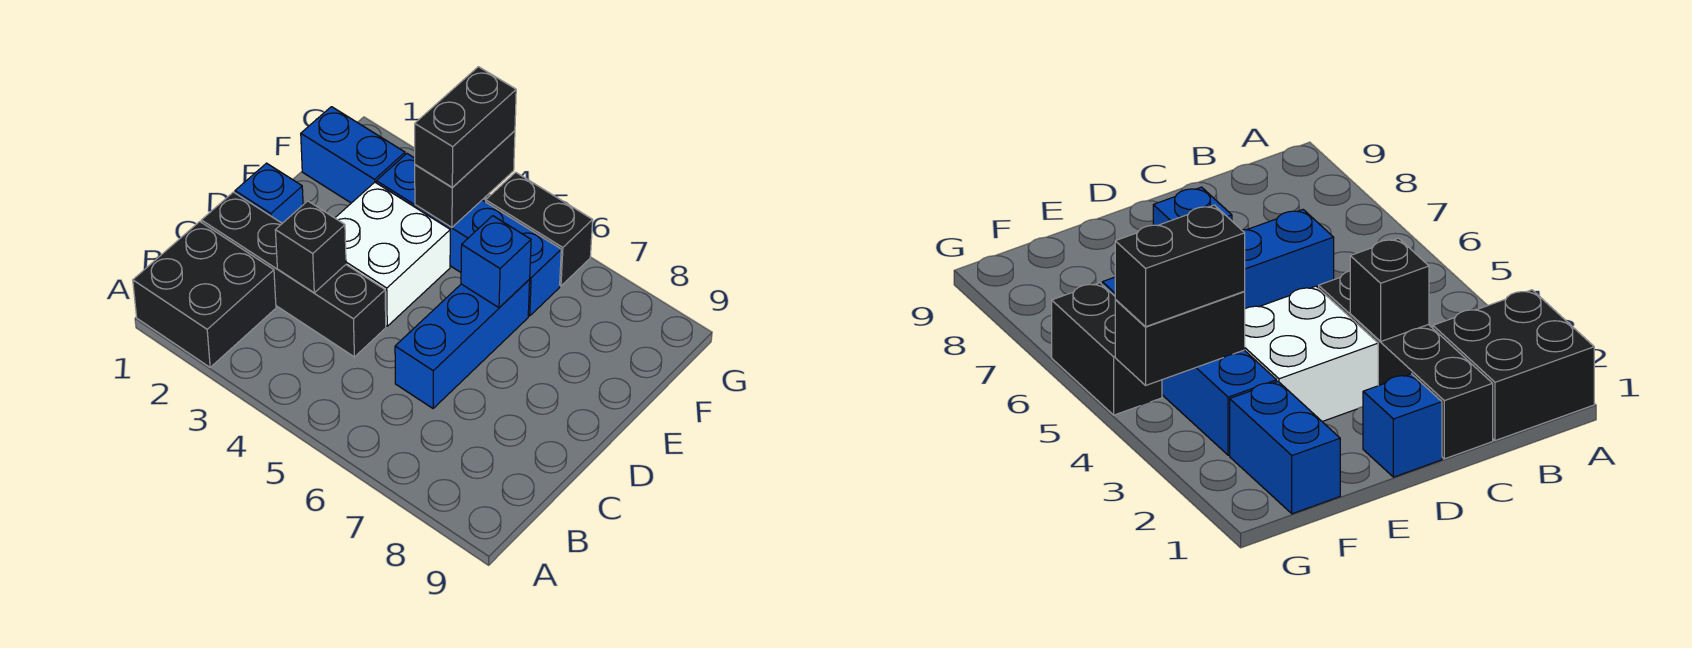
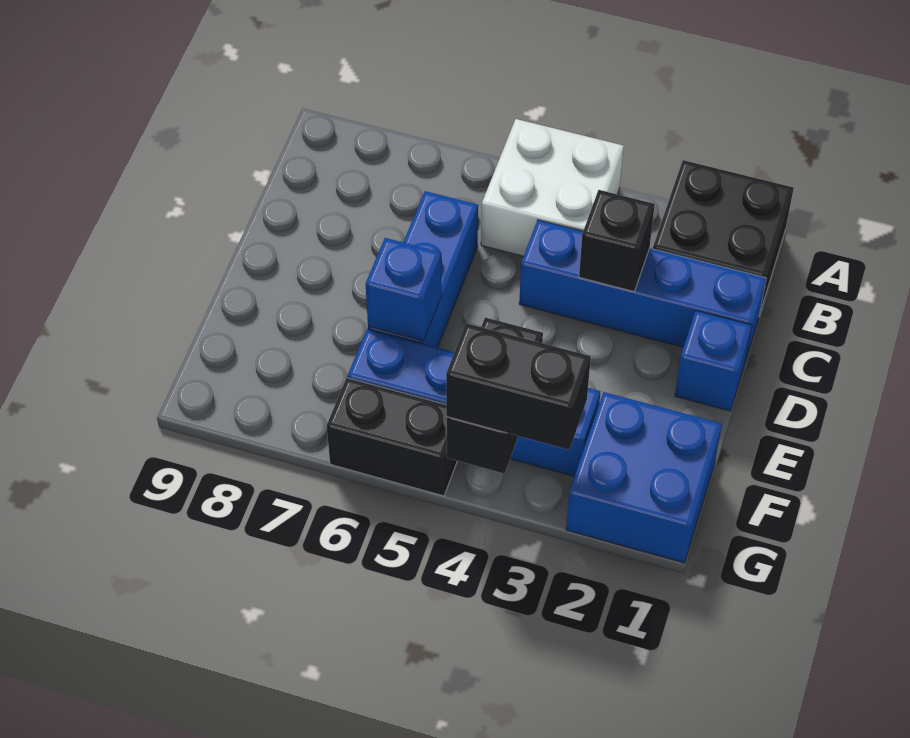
black 1x4 brick [201,192,386,357] -> blue 1x4 brick [519,220,766,361]
white 2x2 brick [335,182,450,326] -> white 2x2 brick moved to [481,119,624,256]
blue 1x2 brick [301,107,405,203] -> blue 2x2 brick [566,392,722,563]
black 1x2 brick [415,67,516,188] -> black 1x2 brick turned to [446,323,591,450]

